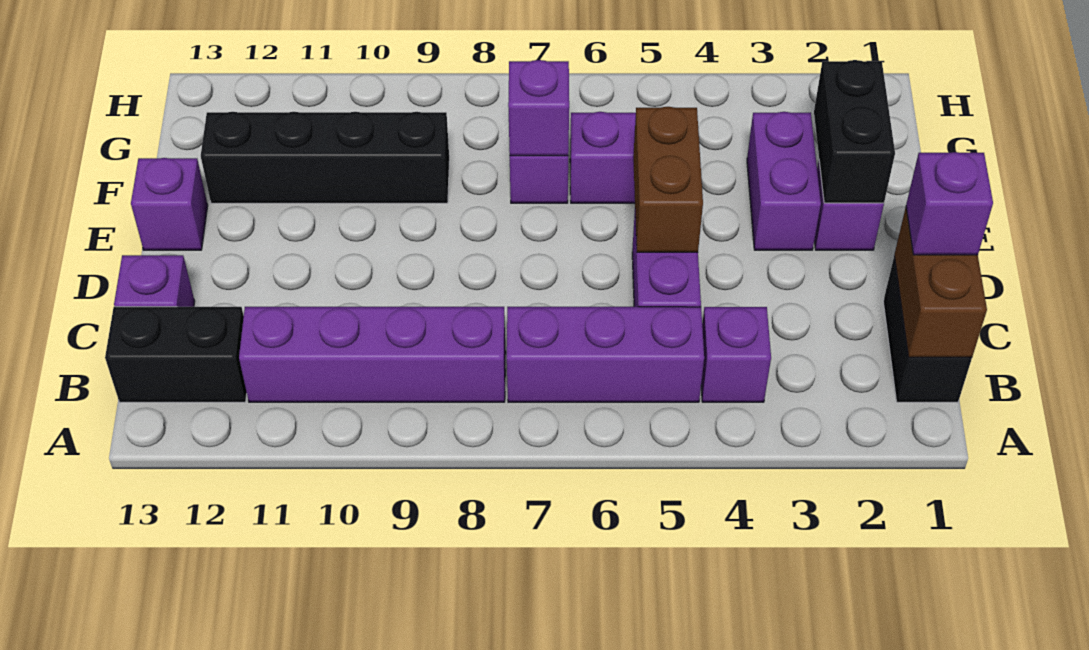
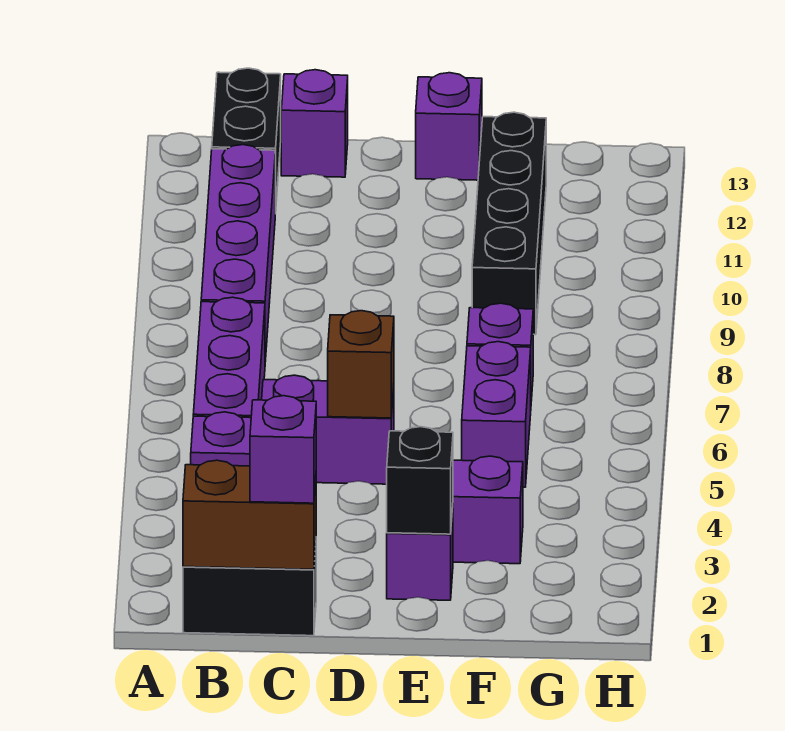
brown 1x2 brick [633,107,703,252] -> brown 1x1 brick [328,311,394,418]
black 1x2 brick [814,60,895,203] -> black 1x1 brick [387,427,453,534]
purple 1x1 brick [508,60,569,156] -> none

